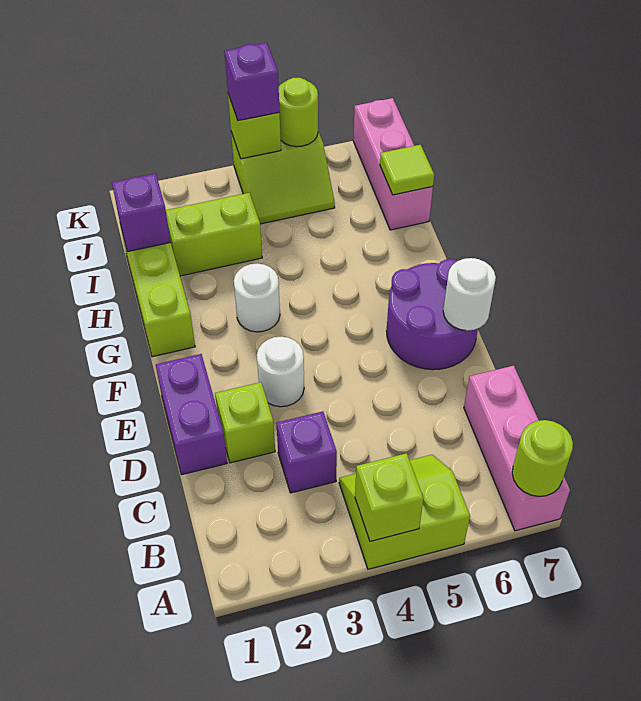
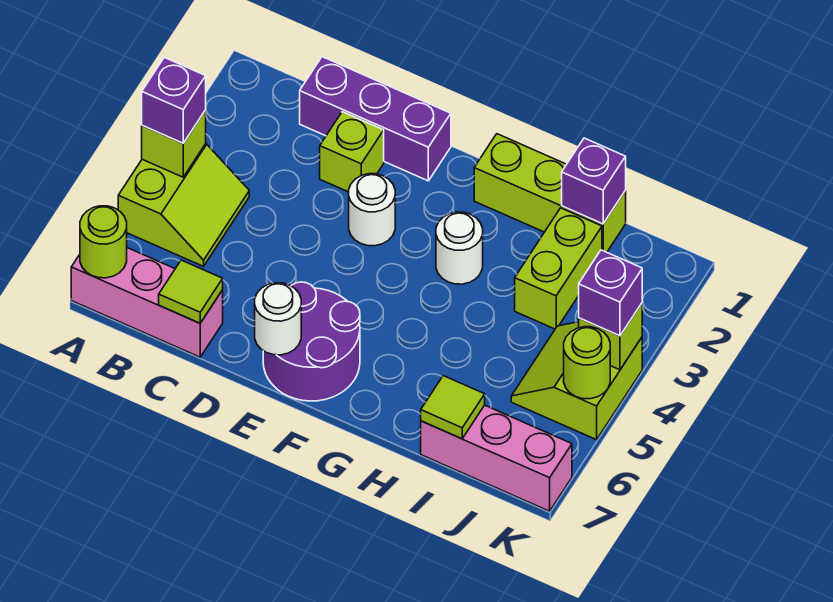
purple 1x1 brick [276,411,337,493] -> purple 1x1 brick moved to [142,57,206,143]
none -> lime 1x1 tile [159,260,223,323]
purple 1x2 brick [156,354,227,475] -> purple 1x3 brick [300,57,451,181]

